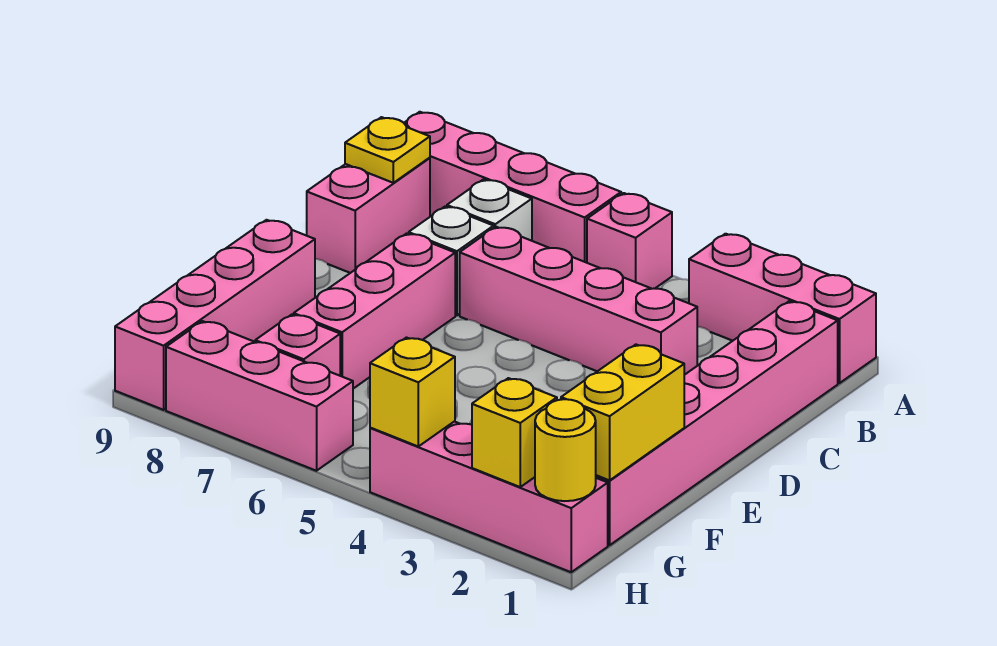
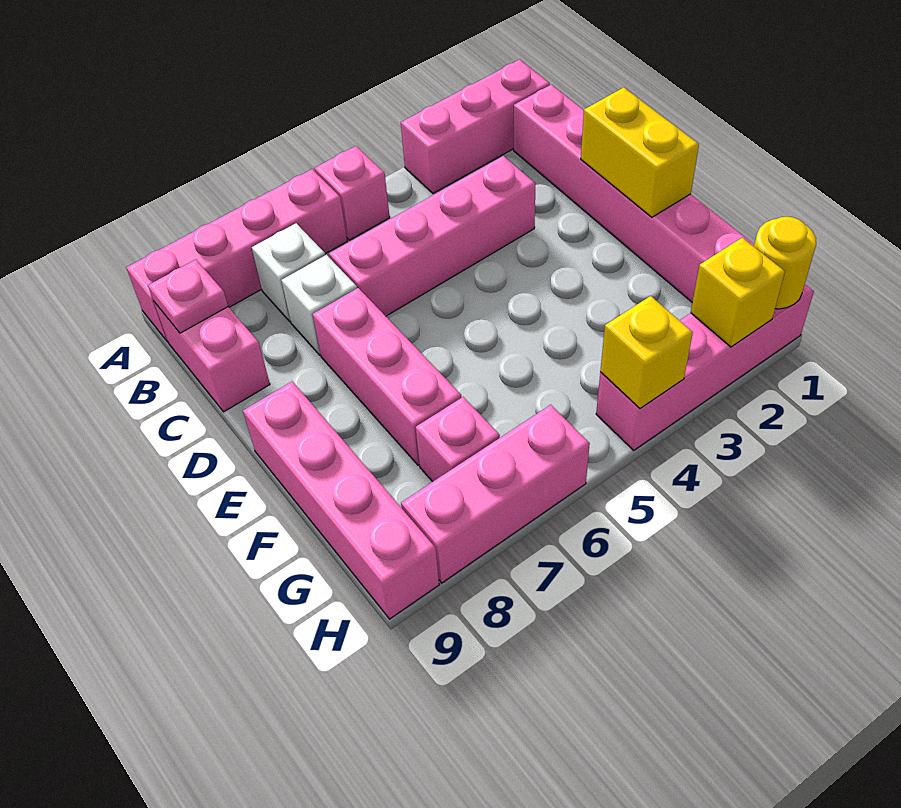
yellow 1x1 plate [345,117,430,183] -> pink 1x1 plate [148,260,228,333]
yellow 1x2 brick [561,345,684,480] -> yellow 1x2 brick moved to [581,87,699,217]

